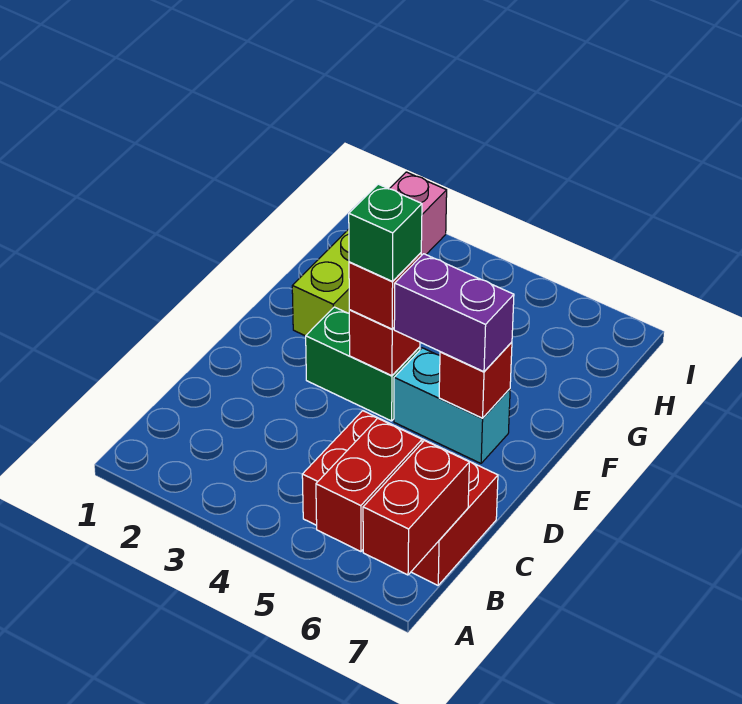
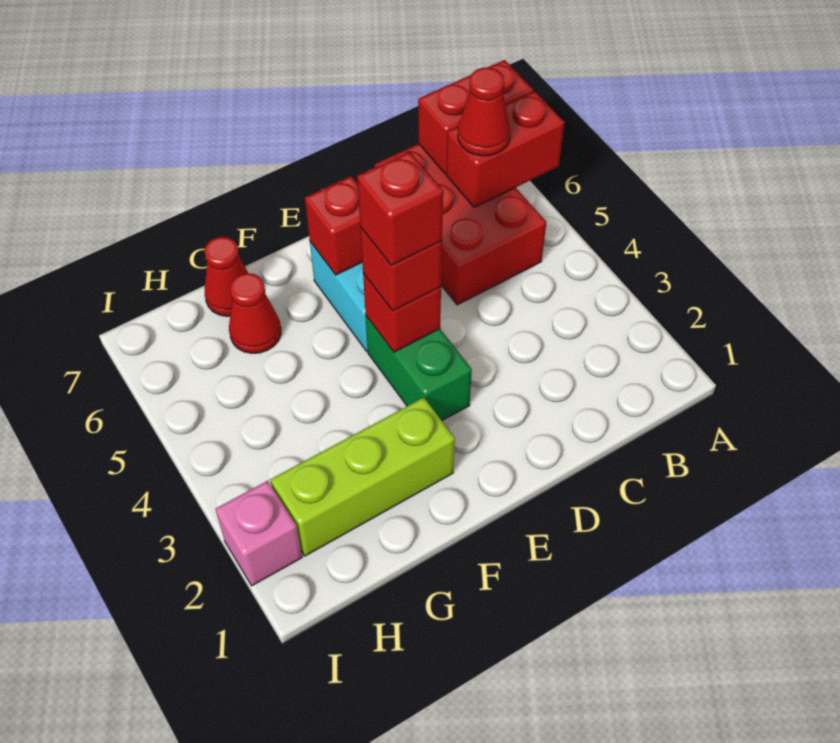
none -> red 1x1 cone [458,67,510,156]
green 1x1 brick [349,184,422,281] -> red 1x1 brick [357,152,443,265]
purple 1x2 brick [394,254,514,372] -> none
none -> red 1x1 cone [229,273,281,353]
none -> red 1x1 cone [205,237,248,316]

